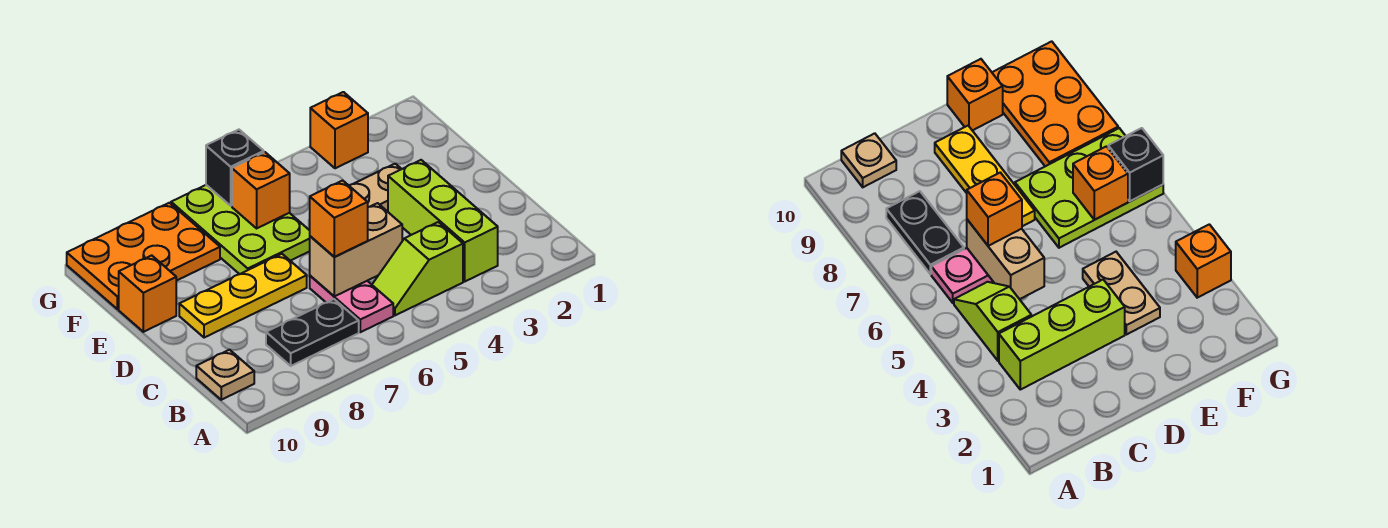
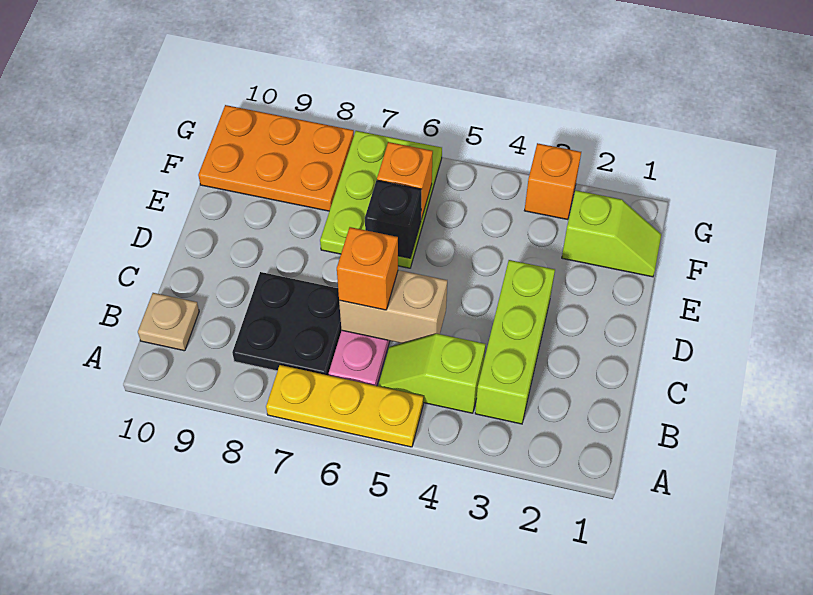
black 1x2 plate [266,299,359,366] -> black 2x2 plate [232,272,342,375]
yellow 1x3 plate [179,254,307,338] -> yellow 1x3 plate moved to [266,365,423,447]
tan 1x2 plate [349,164,401,212] -> none
orange 1x1 brick [119,255,176,332] -> none
none -> lime 1x2 slope [562,190,661,277]
black 1x1 brick [206,130,264,206] -> black 1x1 brick moved to [365,180,421,258]

